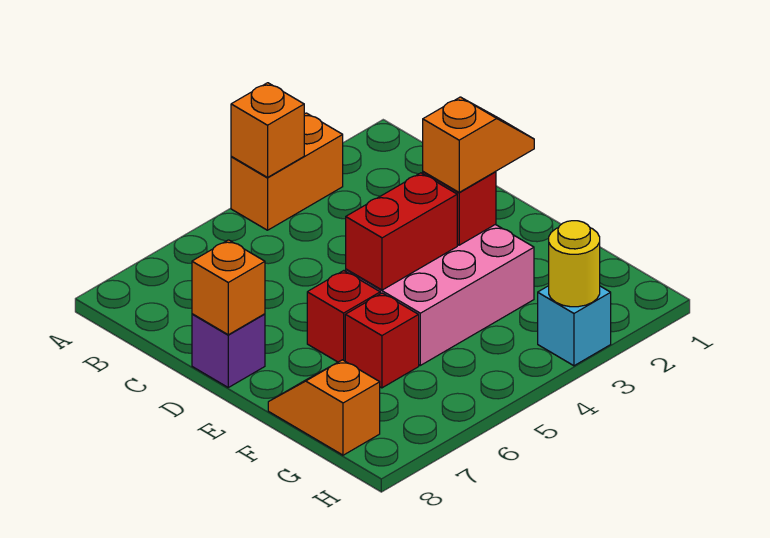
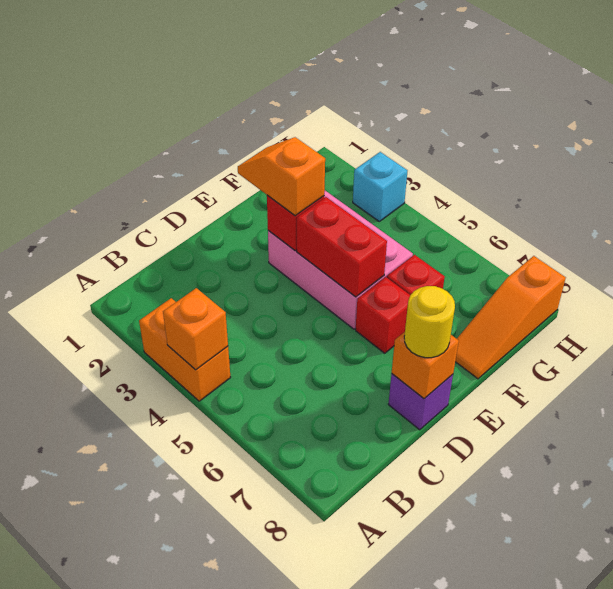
orange 1x2 slope [268,360,380,455] -> orange 1x3 slope [455,256,566,379]
yellow 1x1 round brick [549,221,600,307] -> yellow 1x1 round brick moved to [404,286,455,358]

